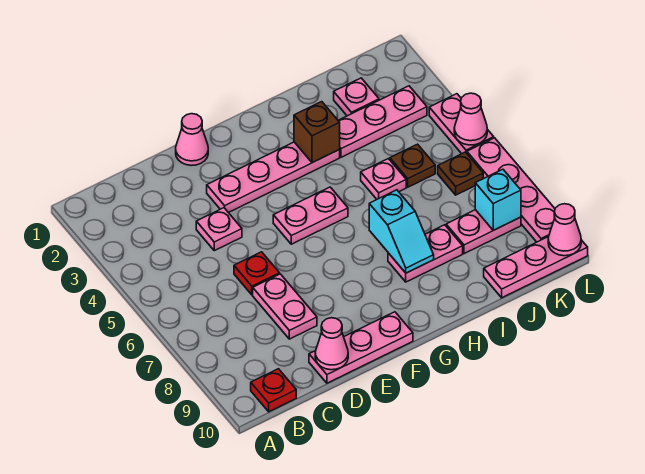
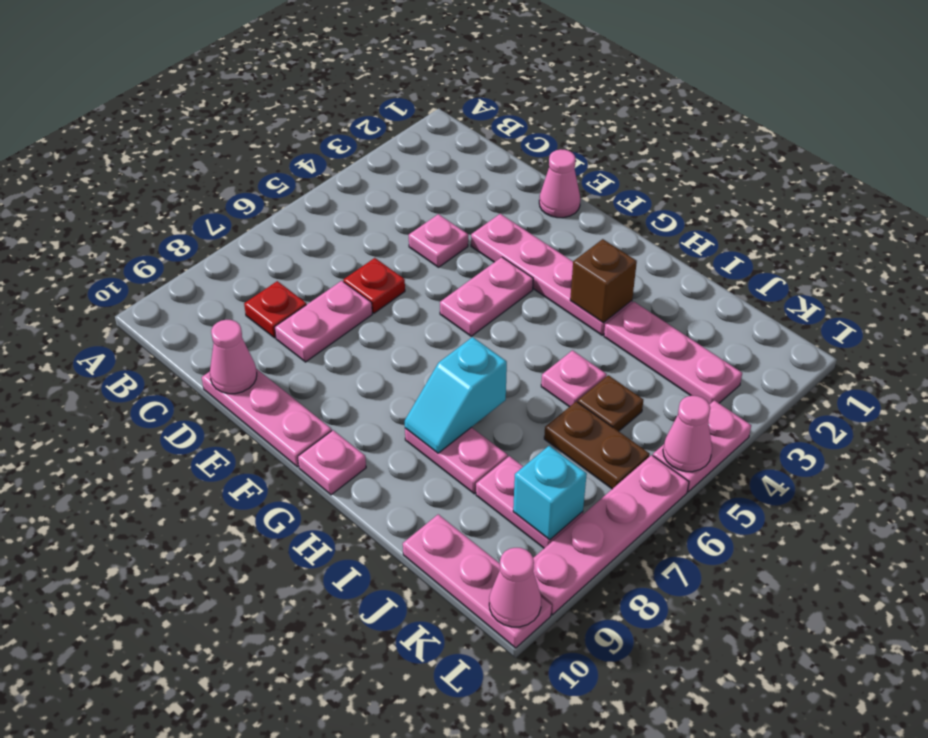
red 1x1 plate [251,369,296,412] -> red 1x1 plate moved to [244,281,306,338]
pink 1x2 plate [273,187,348,244] -> pink 1x2 plate turned to [440,257,533,336]
pink 1x1 plate [334,78,379,116] -> pink 1x1 plate moved to [298,430,366,495]
brown 1x1 plate [438,152,483,195] -> brown 1x2 plate [544,401,650,489]

